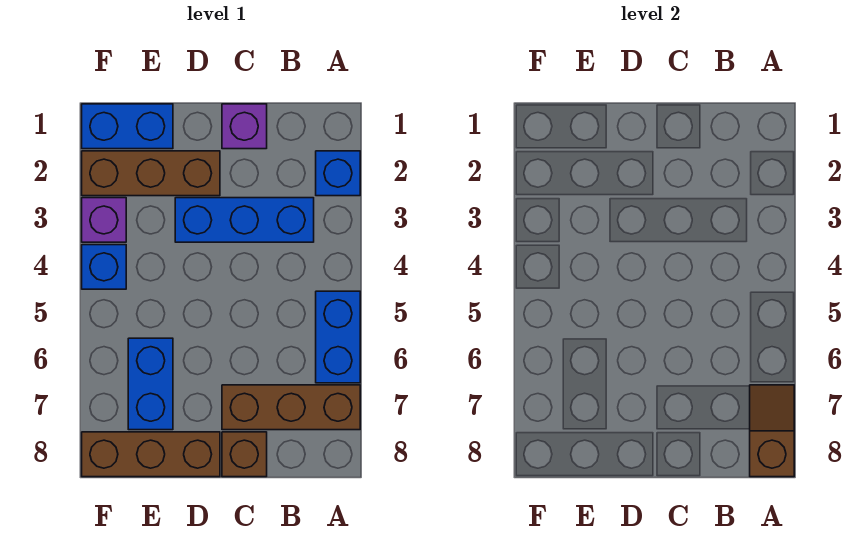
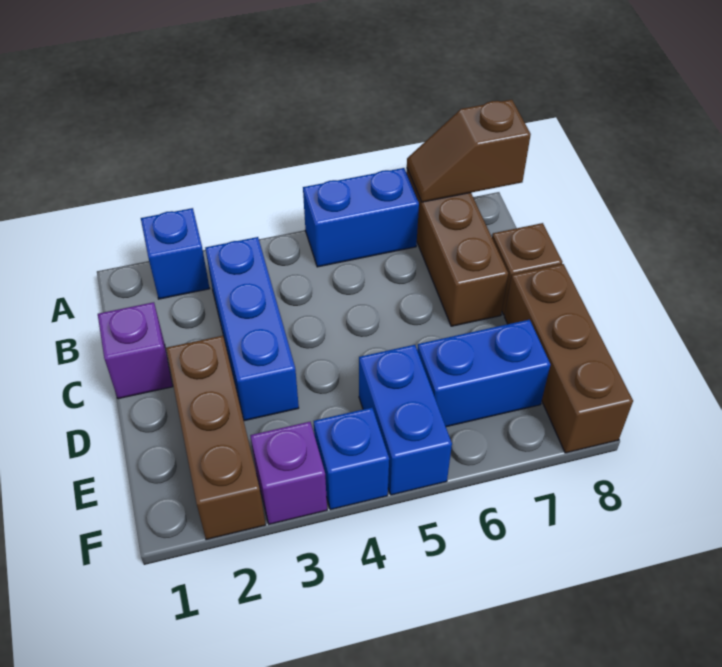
blue 1x2 brick [82,104,173,149] -> blue 1x2 brick moved to [359,345,452,495]

